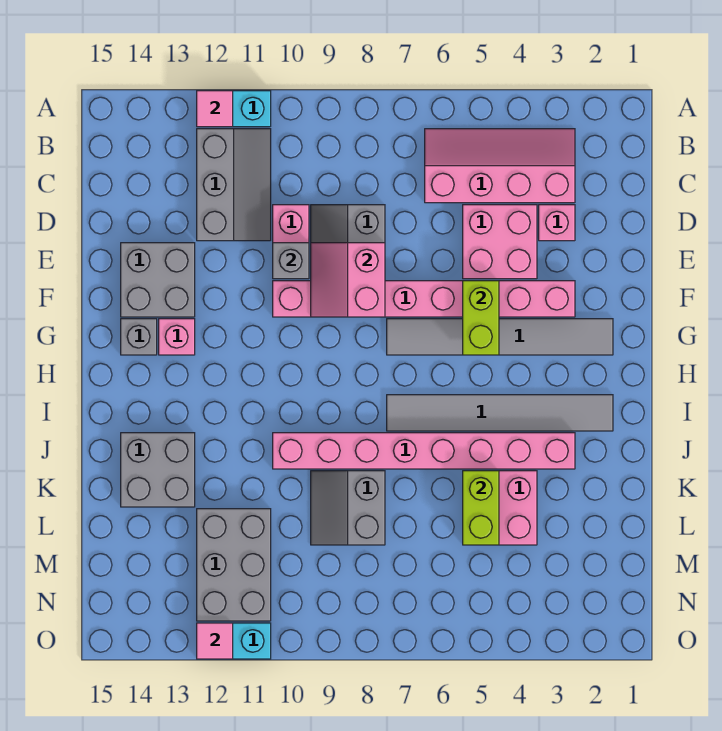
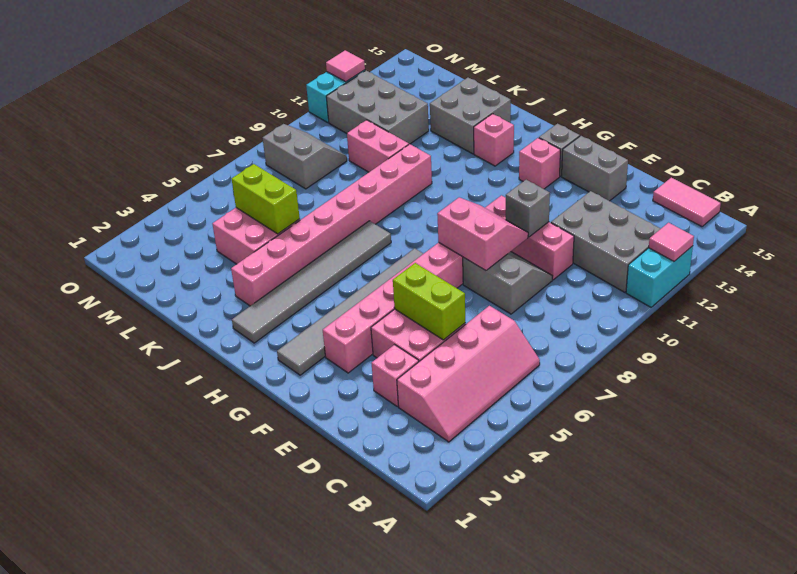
grey 2x3 slope [197,129,271,241] -> grey 2x3 brick [551,191,661,292]
none -> pink 1x2 tile [653,178,721,227]
grey 2x2 brick [121,243,195,317] -> grey 1x2 brick [562,136,628,201]
lime 1x2 brick [463,281,499,355] -> lime 1x2 brick moved to [393,263,465,340]
none -> pink 1x1 brick [474,114,514,166]
grey 2x2 slope [311,471,385,545] -> grey 2x2 slope moved to [263,124,347,189]
none -> pink 1x2 brick [347,120,409,172]

